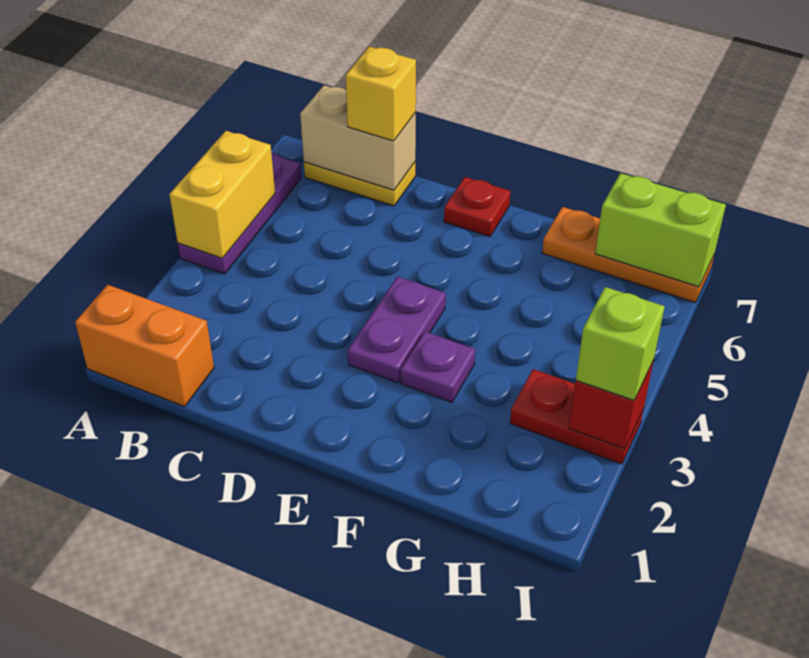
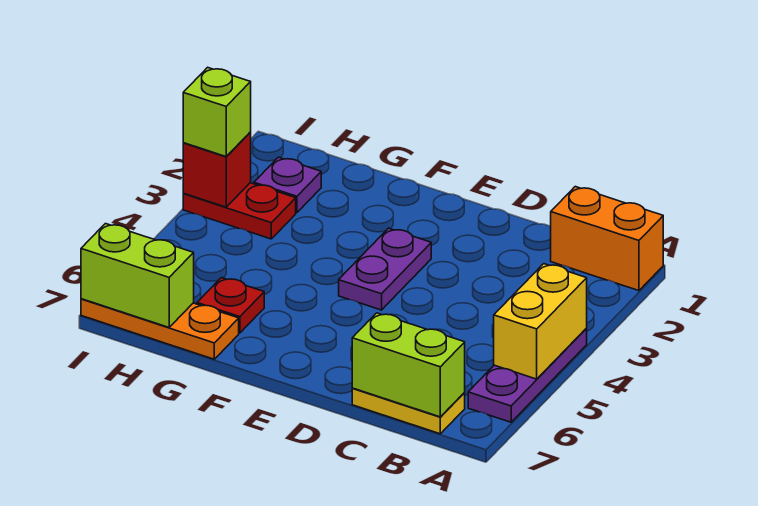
tan 1x2 brick [300,85,416,190] -> lime 1x2 brick [352,313,465,417]
yellow 1x1 brick [346,46,416,141] -> none
red 1x1 plate [444,177,511,237] -> red 1x1 plate moved to [197,278,264,333]
purple 1x1 plate [401,332,475,402] -> purple 1x1 plate moved to [254,157,321,213]

